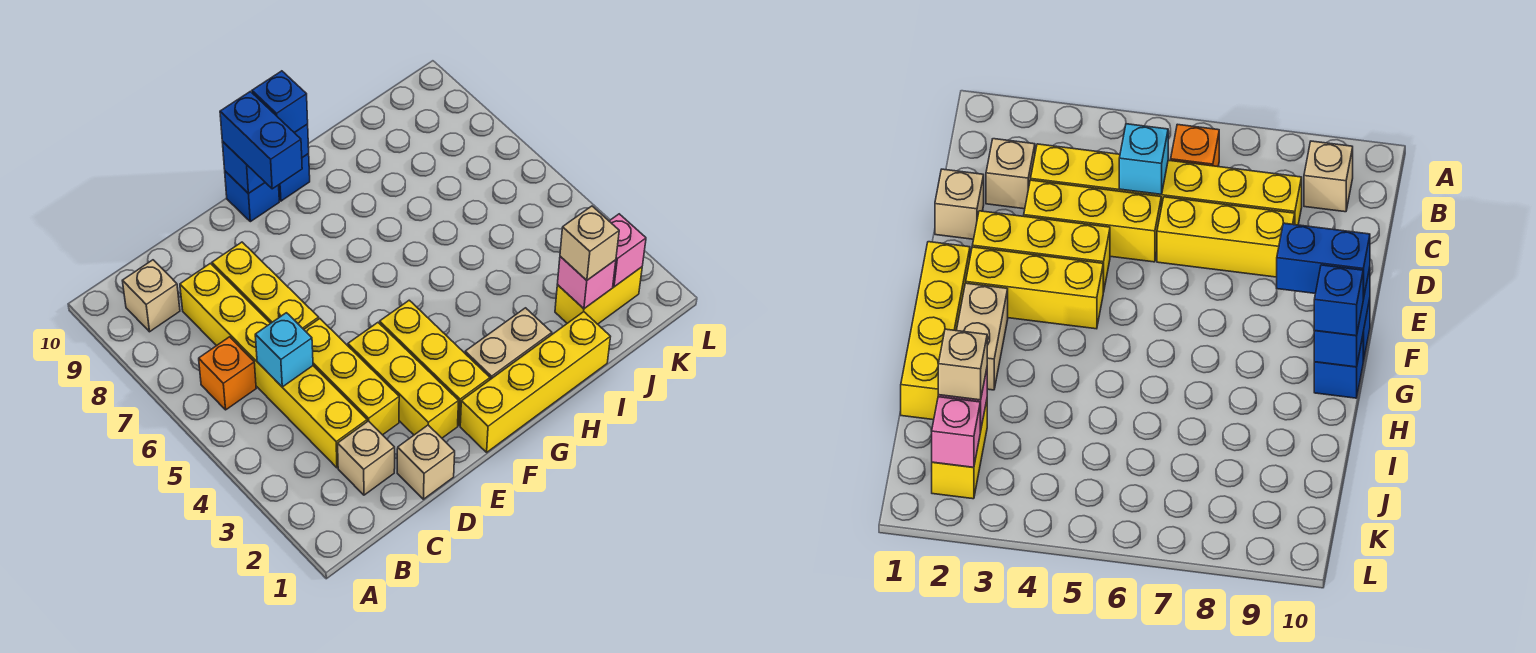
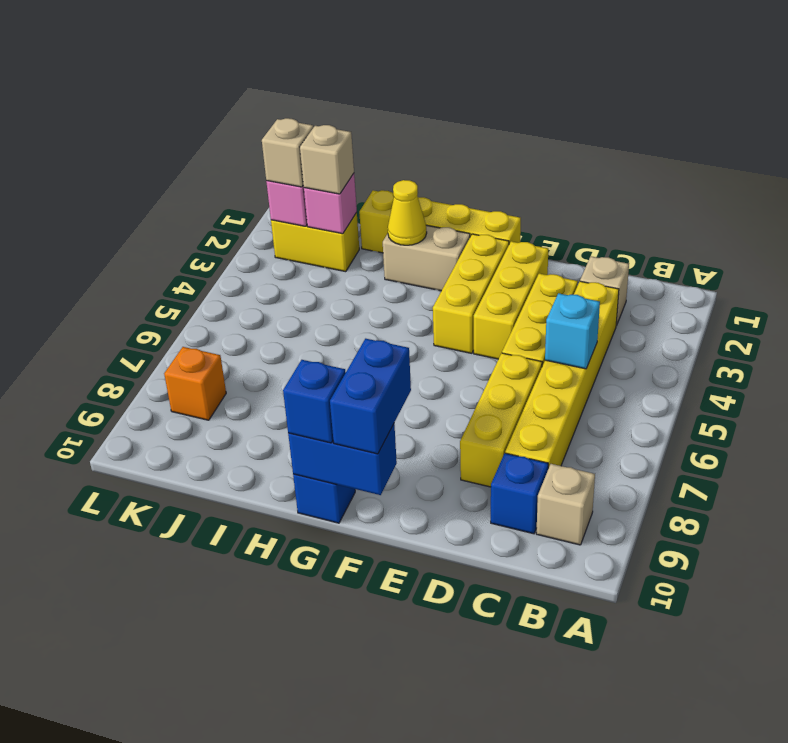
orange 1x1 brick [199,337,256,410] -> orange 1x1 brick moved to [164,347,226,420]
tan 1x1 brick [397,425,455,499] -> tan 1x1 brick moved to [262,118,313,187]
blue 1x1 brick [225,171,279,222] -> blue 1x1 brick moved to [491,453,548,534]
none -> yellow 1x1 cone [388,180,427,245]

